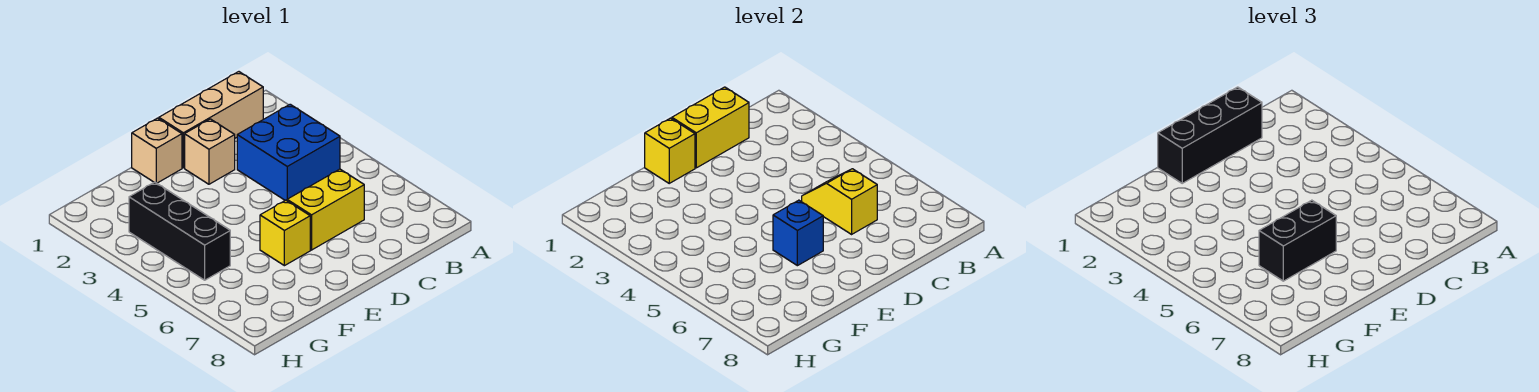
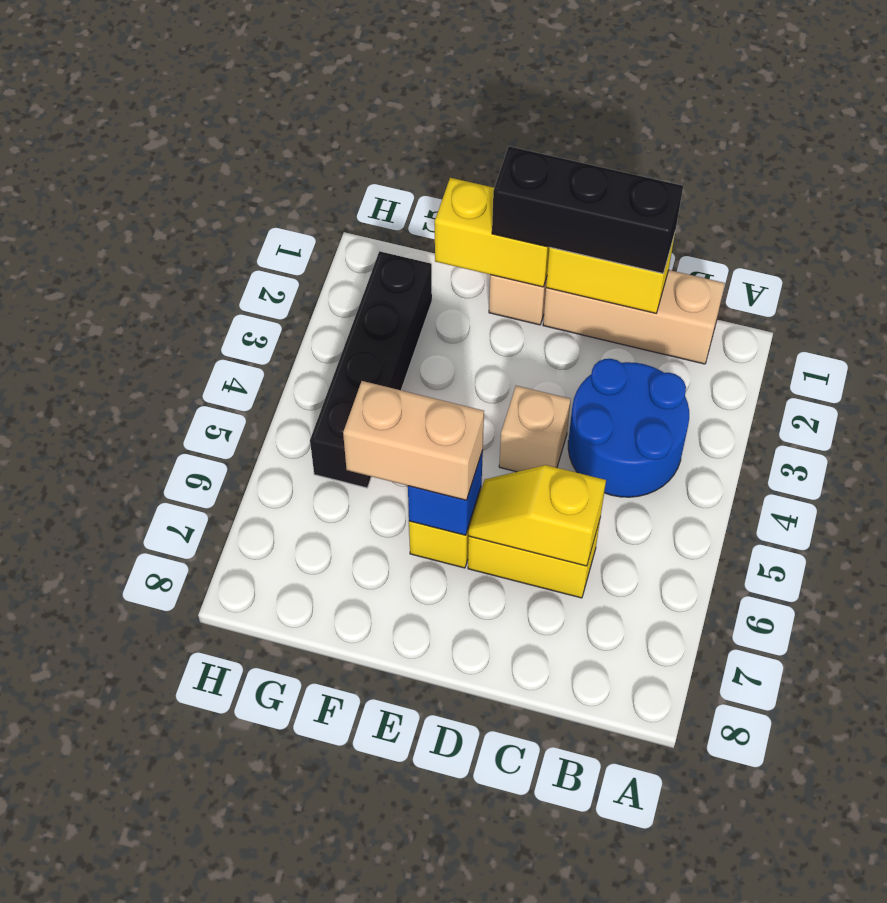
blue 2x2 brick [237,104,340,201] -> blue 2x2 round brick [568,359,689,497]
yellow 1x2 slope [802,169,877,234] -> yellow 1x2 slope turned to [469,465,606,566]
tan 1x1 brick [185,119,235,184] -> tan 1x1 brick moved to [499,386,571,472]
yellow 1x1 brick [645,118,695,183] -> yellow 1x2 brick [435,178,550,287]
black 1x2 brick [1259,200,1336,281] -> tan 1x2 brick [343,381,484,500]
black 1x3 brick [129,182,230,280] -> black 1x4 brick [310,251,432,488]

